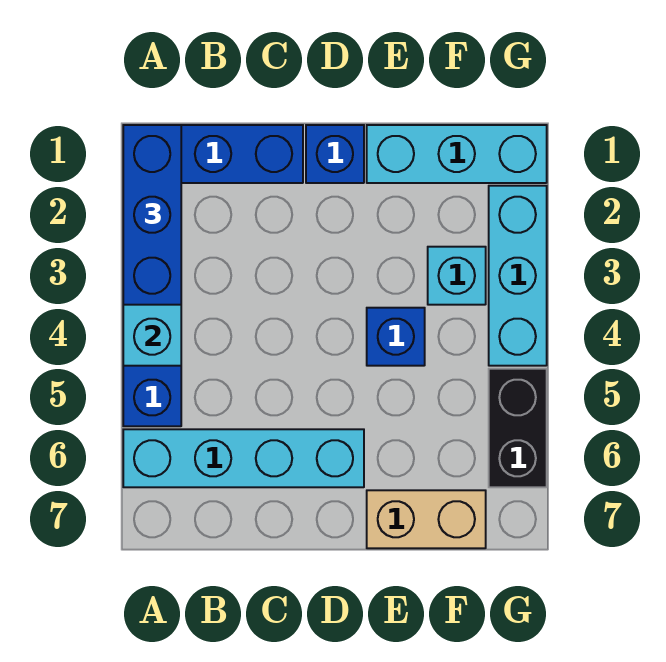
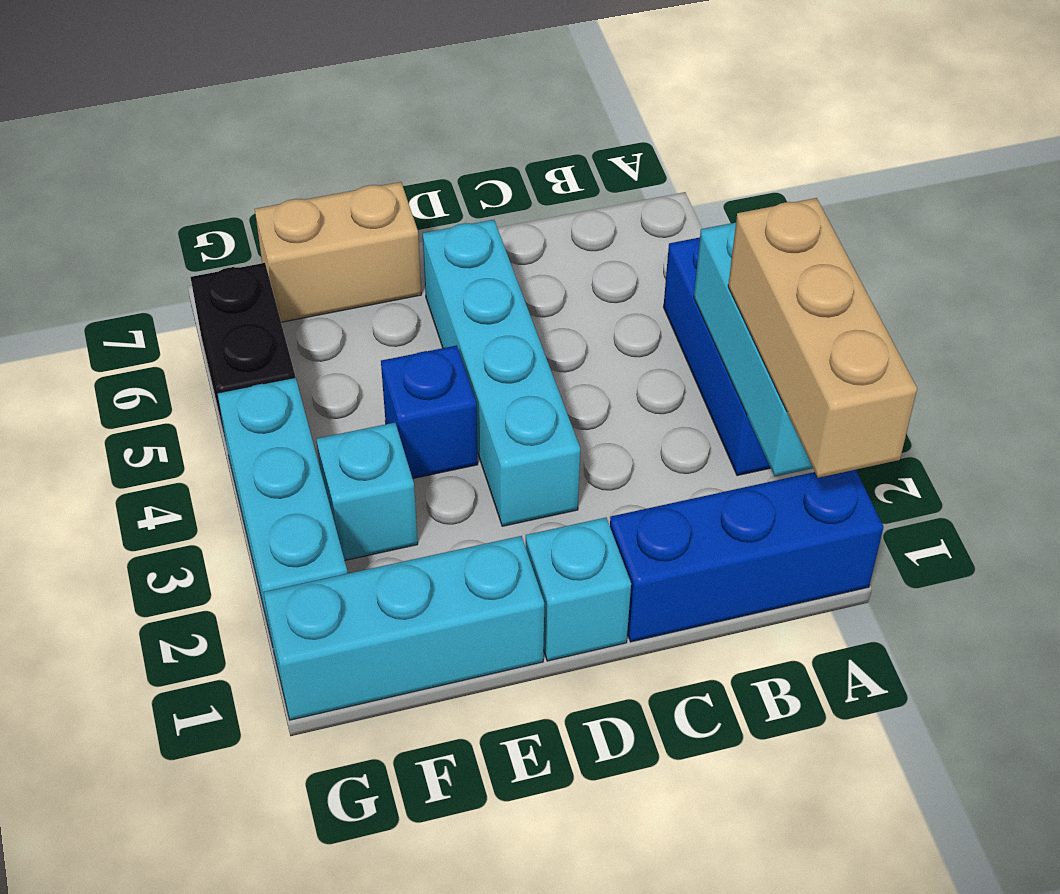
blue 1x3 brick [123,125,181,305] -> tan 1x3 brick [728,198,917,478]
cyan 1x4 brick [123,429,364,487] -> cyan 1x4 brick turned to [423,220,580,526]
blue 1x1 brick [306,125,364,183] -> cyan 1x1 brick [526,518,631,661]

